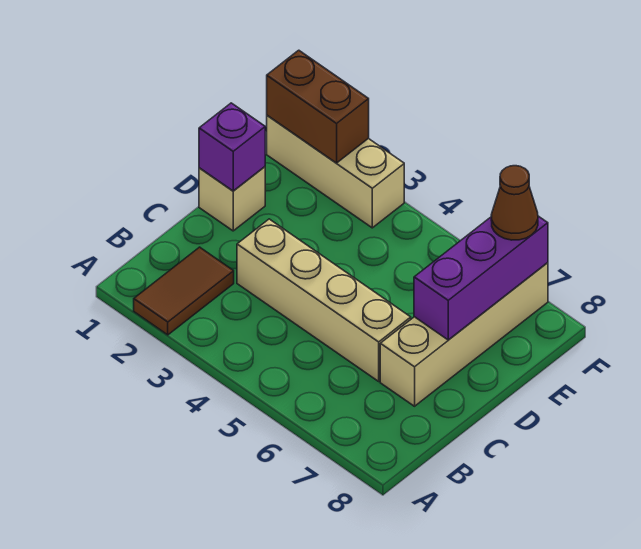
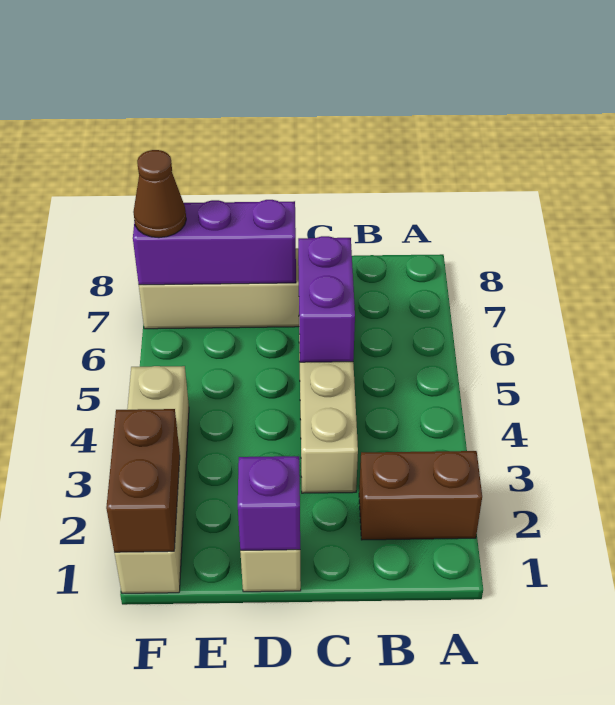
brown 1x2 tile [134,247,234,335] -> brown 1x2 brick [359,451,482,540]
none -> purple 1x2 brick [298,236,355,362]
tan 1x3 brick [267,115,404,228] -> tan 1x4 brick [115,366,189,593]

